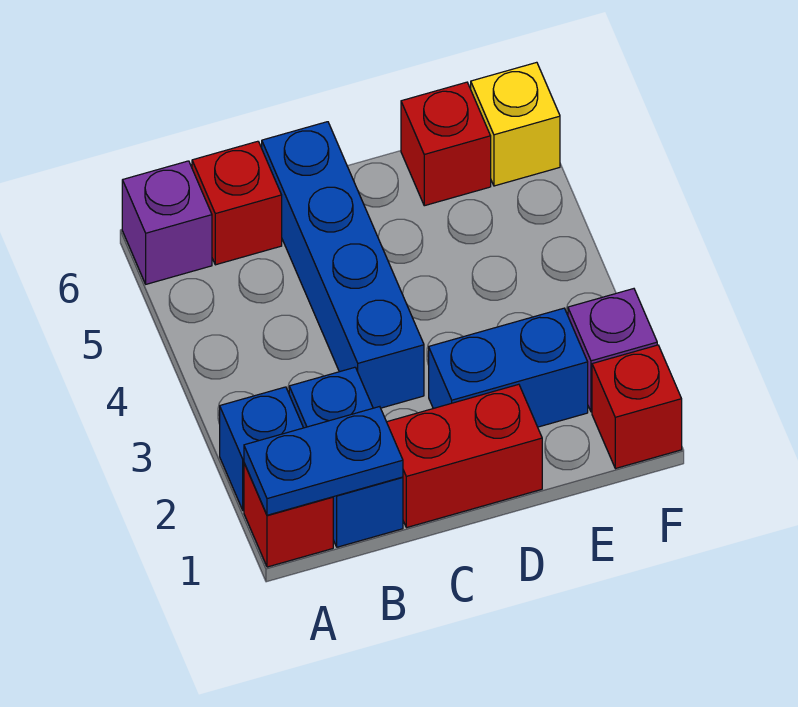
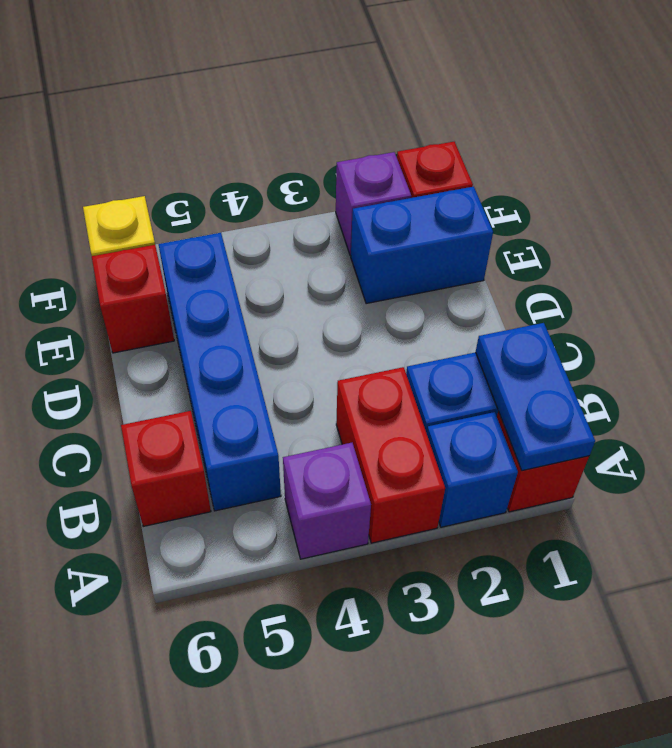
purple 1x1 brick [122,161,212,284] -> purple 1x1 brick moved to [283,443,371,559]
red 1x2 brick [387,384,542,528] -> red 1x2 brick moved to [336,367,445,543]
blue 1x4 brick [262,122,424,408] -> blue 1x4 brick turned to [159,233,281,511]
blue 1x2 brick [429,308,588,427] -> blue 1x2 brick turned to [351,187,493,304]

